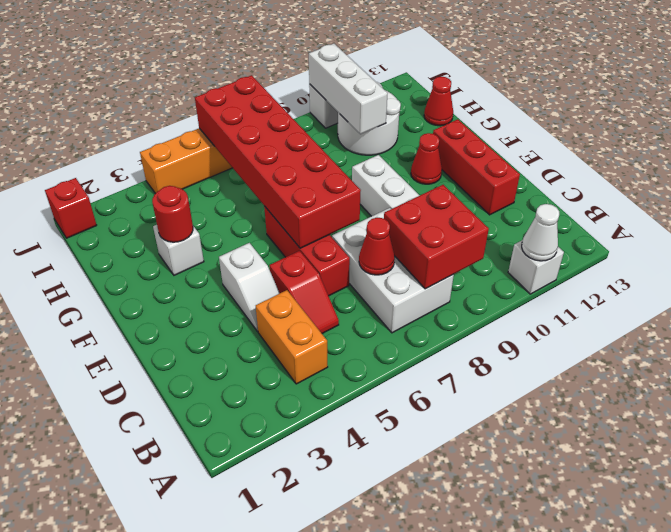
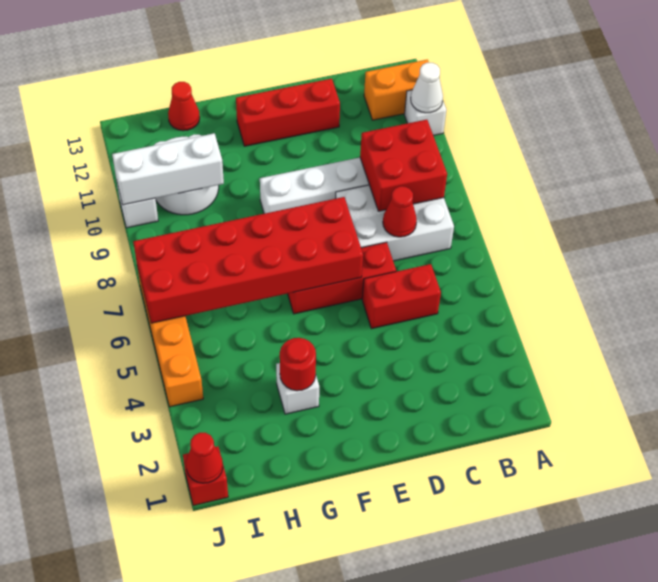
orange 1x2 brick [256,290,328,384] -> orange 1x2 brick moved to [364,60,429,120]
red 1x2 slope [269,251,339,334] -> red 1x2 brick [362,264,441,329]
white 1x2 slope [219,243,280,332] -> none
red 1x1 cone [411,133,442,184] -> red 1x1 cone moved to [186,433,223,483]

